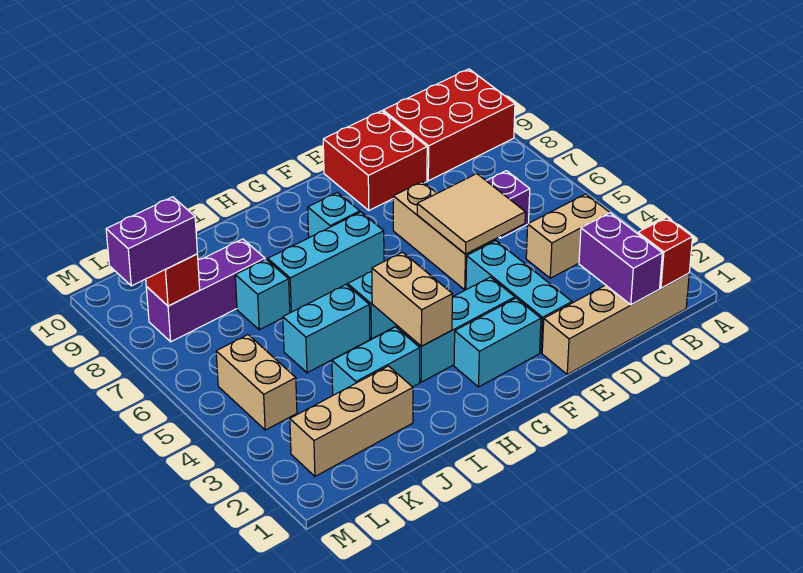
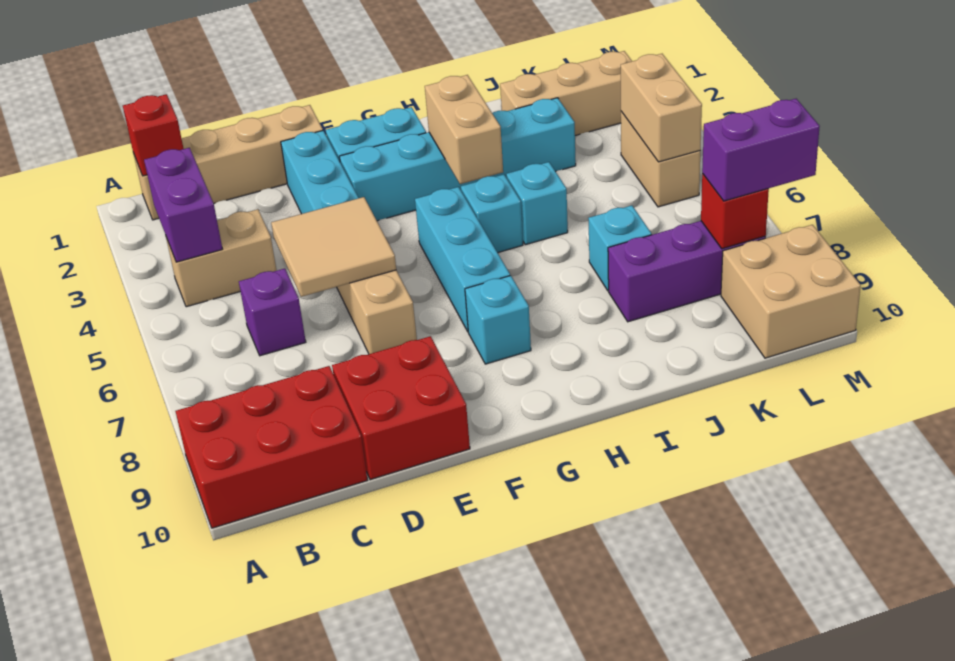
purple 1x2 brick [579,213,662,305] -> purple 1x2 brick moved to [144,148,222,262]
cyan 1x3 brick [268,212,384,313] -> cyan 1x3 brick turned to [415,187,510,331]
cyan 1x2 brick [283,285,370,373] -> cyan 1x1 brick [506,162,568,245]
none -> tan 1x2 brick [621,54,702,162]
none -> tan 2x2 brick [721,225,861,358]

